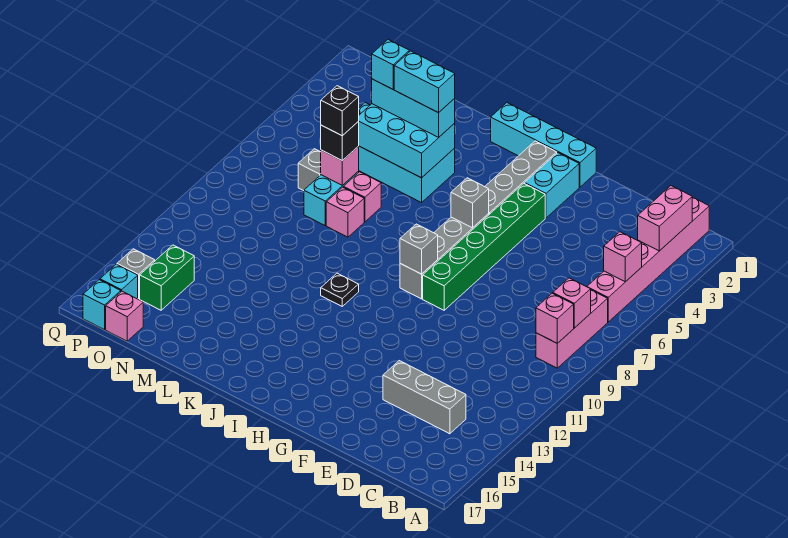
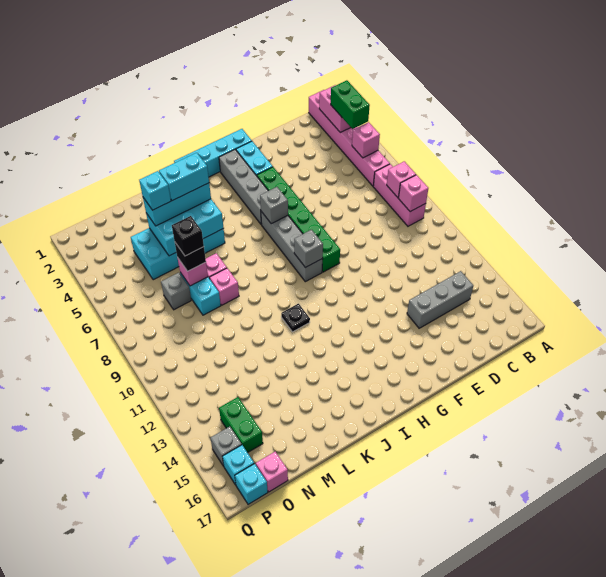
none -> green 1x2 brick [331,80,370,129]

